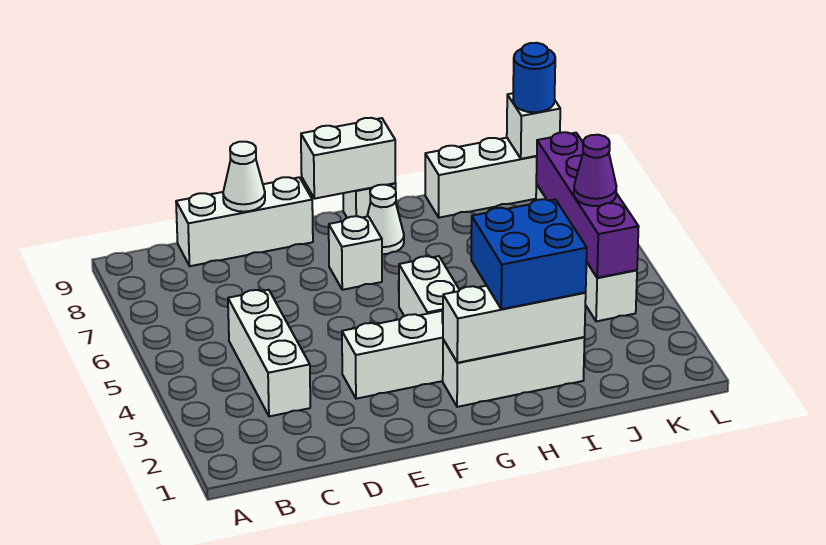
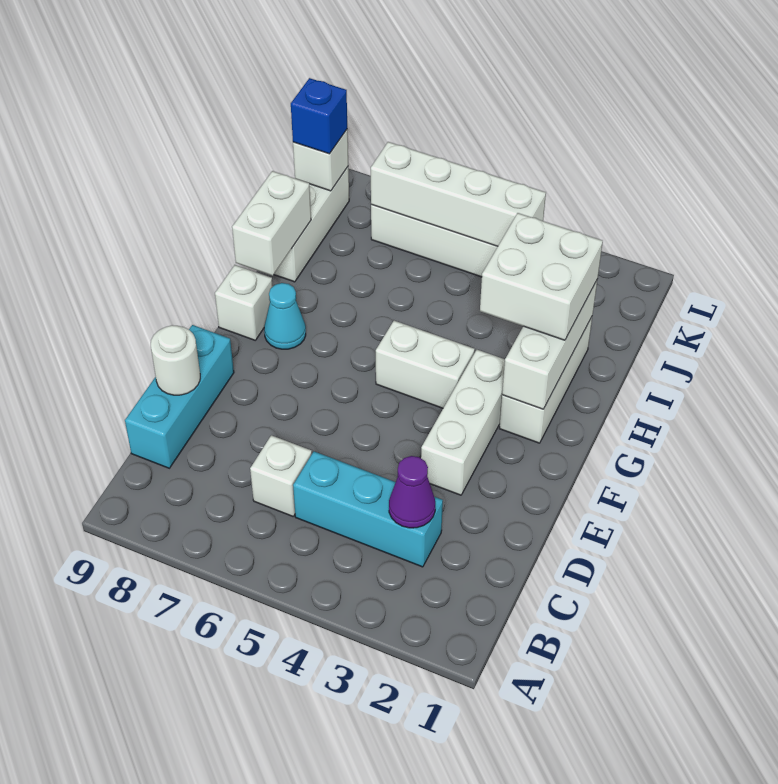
white 1x3 brick [228,290,310,416] -> cyan 1x3 brick [293,451,443,567]
white 1x3 brick [176,177,313,266] -> cyan 1x3 brick [125,325,234,468]
white 1x1 cone [223,142,265,212] -> white 1x1 round brick [151,325,200,395]
white 1x1 brick [329,216,382,290] -> white 1x1 brick moved to [250,435,312,516]
white 1x2 brick [301,118,395,199] -> white 1x2 brick moved to [232,171,311,276]
white 1x1 cone [367,185,404,254] -> cyan 1x1 cone [264,283,306,349]
blue 2x2 brick [471,199,587,309] -> white 2x2 brick [480,213,603,340]
purple 1x4 brick [536,132,639,278] -> white 1x4 brick [371,142,546,246]
purple 1x1 cone [574,135,616,206] -> purple 1x1 cone moved to [389,456,435,528]
blue 1x1 round brick [513,43,555,112] -> blue 1x1 brick [291,78,347,154]

